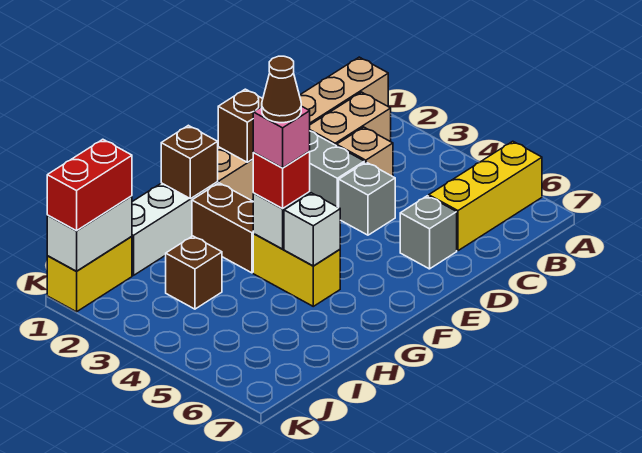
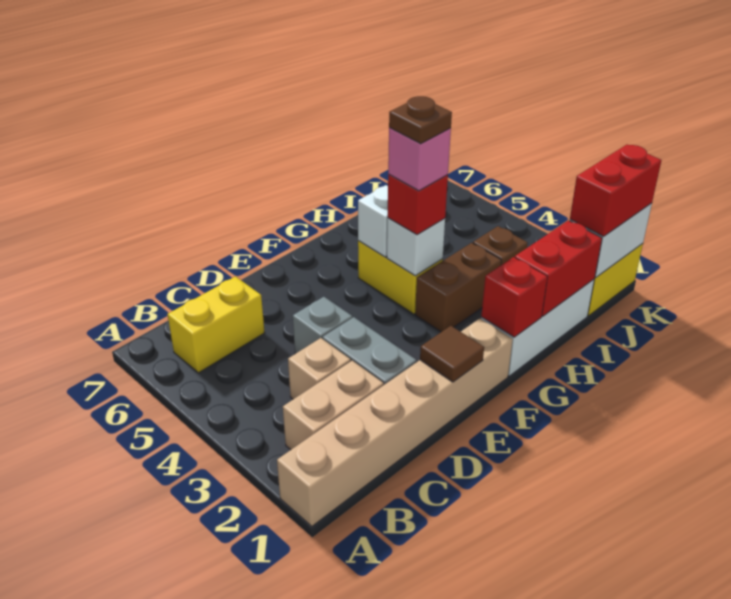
yellow 1x3 brick [429,141,542,251] -> yellow 1x2 brick [167,276,265,373]
grey 1x1 brick [400,196,457,269] -> none
brown 1x1 brick [218,89,263,162] -> brown 1x1 tile [420,326,484,382]
brown 1x1 brick [161,125,218,199] -> red 1x1 brick [481,257,547,337]
brown 1x2 brick [192,183,254,273] -> brown 1x2 brick turned to [415,243,501,332]
brown 1x1 cone [262,56,301,123] -> brown 1x1 plate [389,96,452,144]
none -> red 1x2 brick [515,221,602,316]

